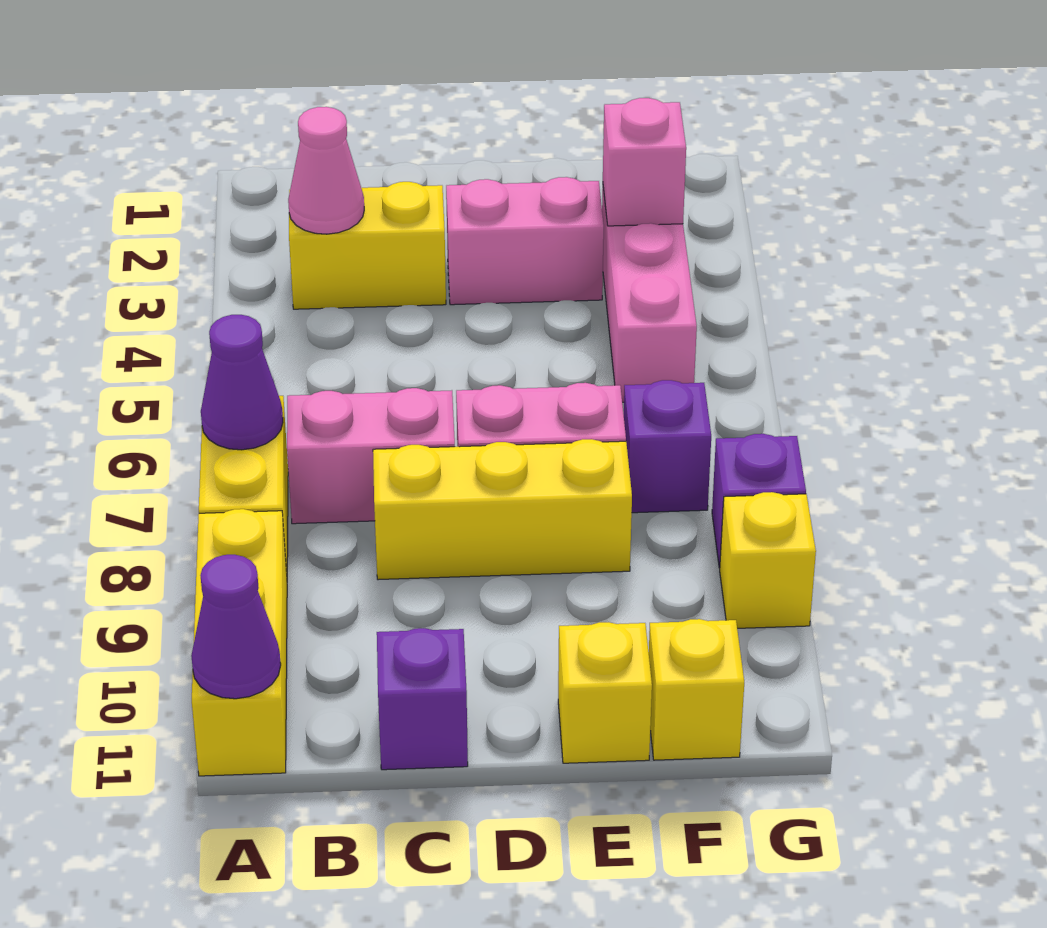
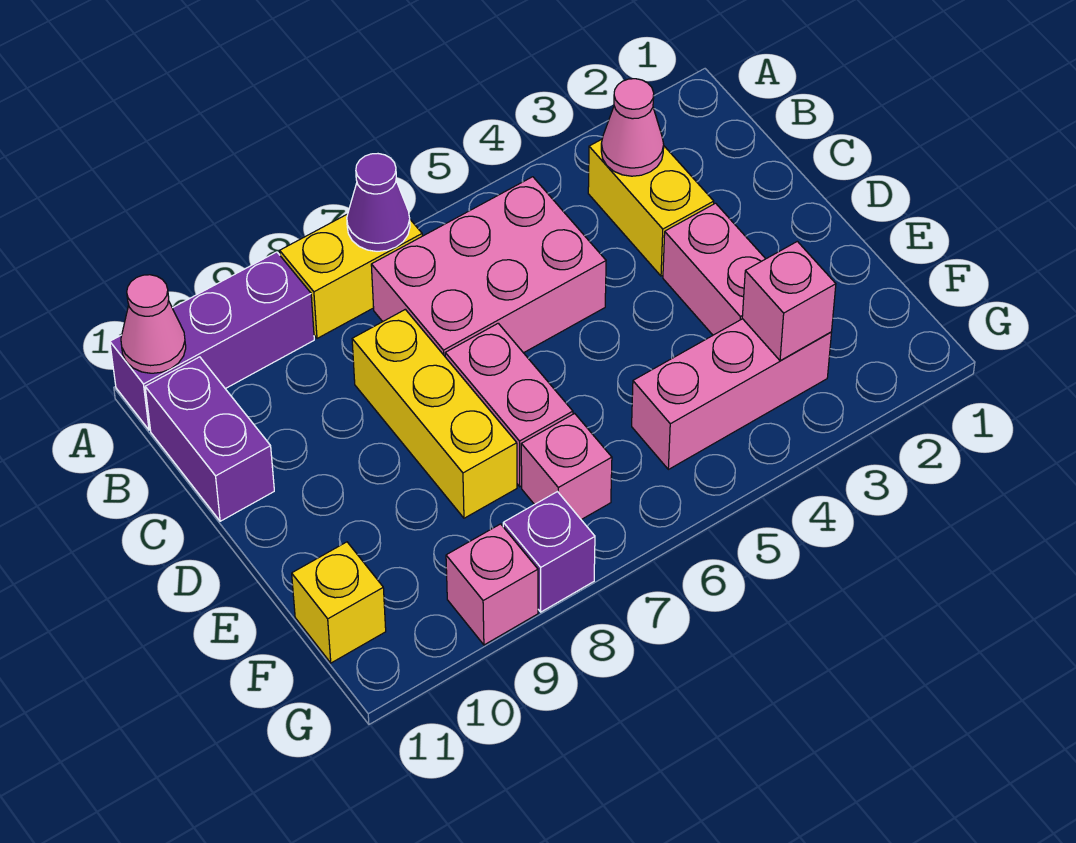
yellow 1x3 brick [192,509,287,776] -> purple 1x3 brick [110,252,314,430]
purple 1x1 cone [191,555,281,699] -> pink 1x1 cone [121,275,186,373]
pink 1x2 brick [287,388,455,524] -> pink 2x3 brick [371,177,606,356]
purple 1x1 brick [377,628,468,770] -> purple 1x2 brick [145,357,274,521]
yellow 1x1 brick [558,622,652,763] -> none
purple 1x1 brick [624,380,711,513] -> pink 1x1 brick [521,413,612,520]
yellow 1x1 brick [720,492,816,628] -> pink 1x1 brick [446,524,538,645]

